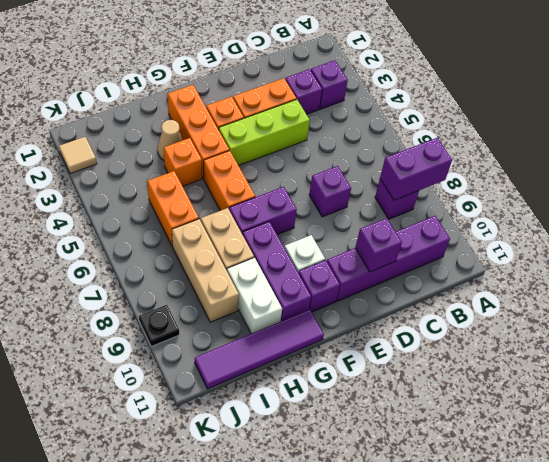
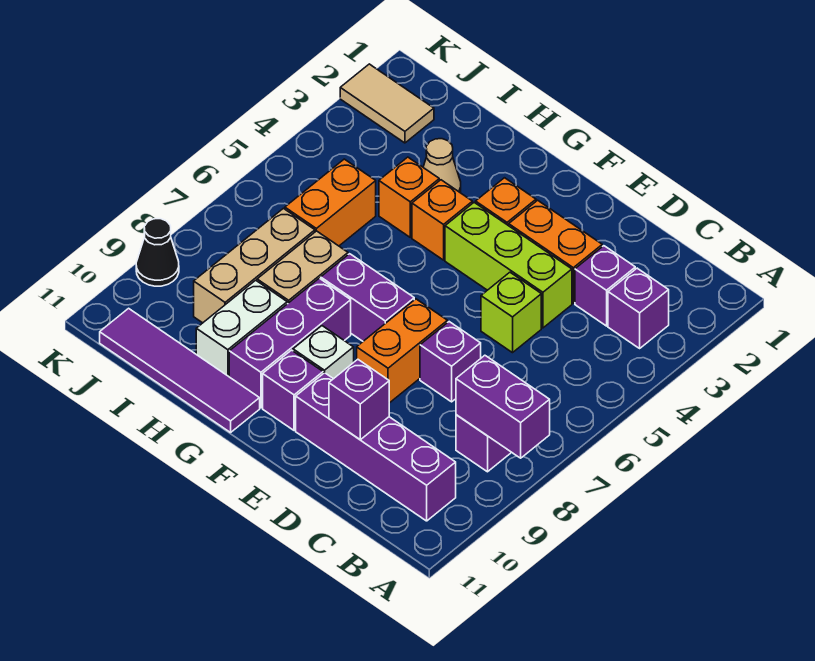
none -> lime 1x1 brick [481,272,541,353]
orange 1x3 brick [168,85,229,179] -> orange 1x1 brick [412,180,472,260]
orange 1x2 brick [204,151,255,211] -> orange 1x2 brick moved to [357,299,447,403]
tan 1x1 tile [59,137,97,174] -> tan 1x2 tile [340,64,434,143]
black 1x1 plate [139,305,179,347] -> black 1x1 cone [136,219,179,286]

